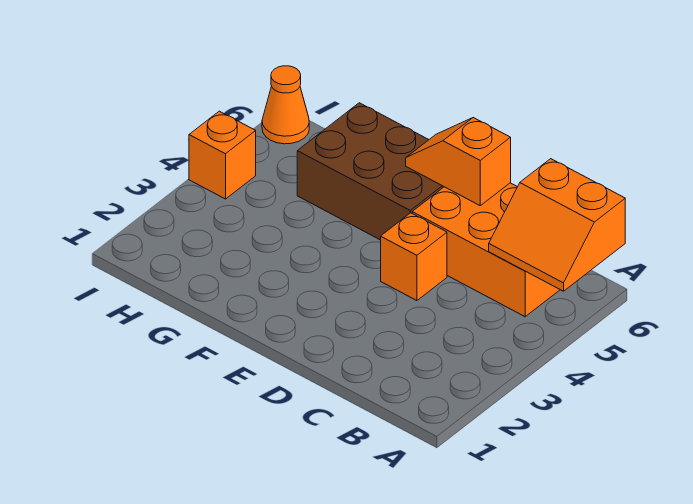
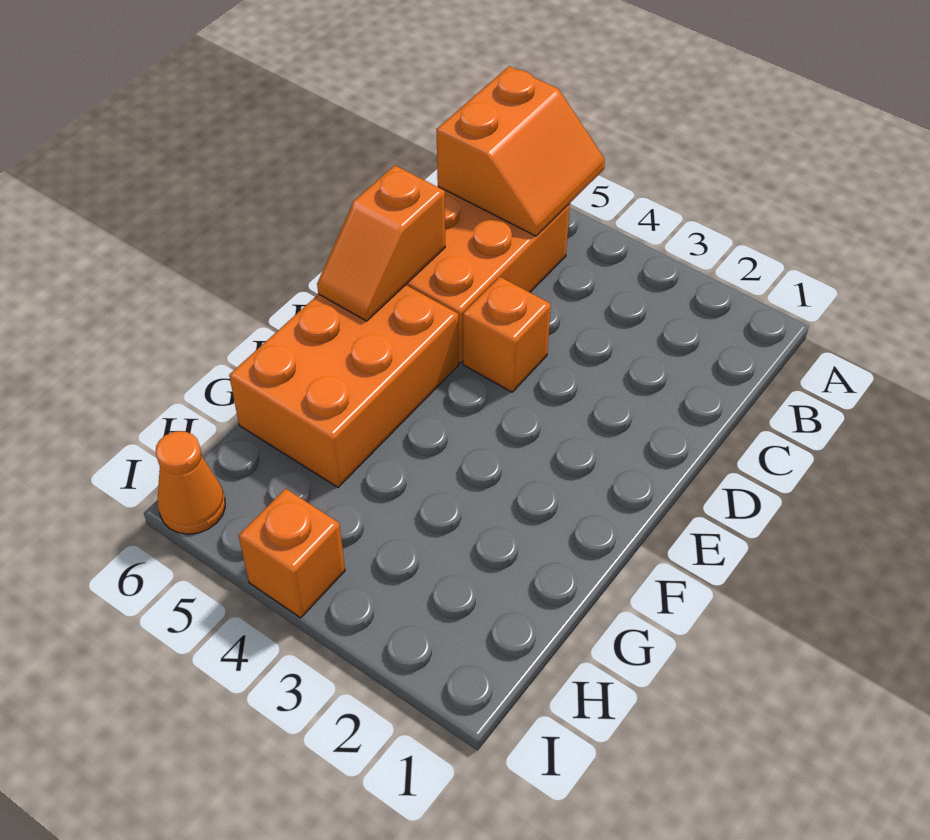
brown 2x3 brick [297,103,444,240] -> orange 2x3 brick [229,285,459,487]

